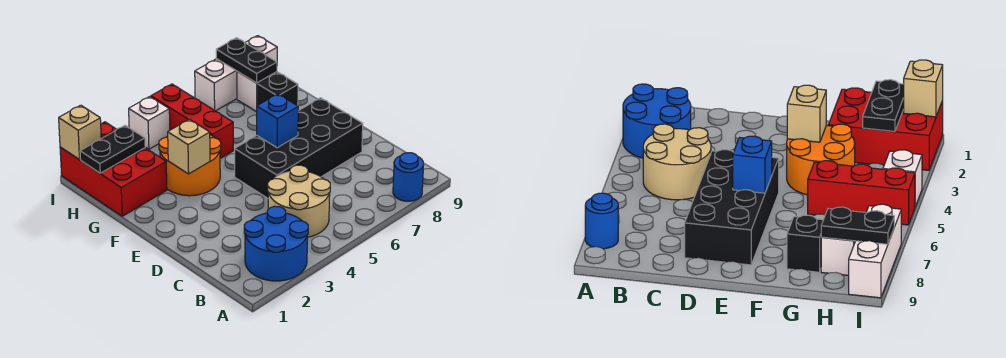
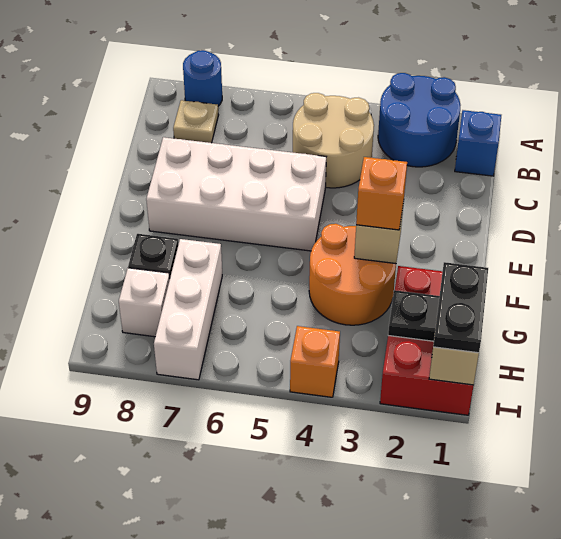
none -> tan 1x1 plate [173,100,218,143]
black 2x4 brick [235,98,363,198] -> white 2x4 brick [146,137,326,251]
blue 1x1 brick [257,94,298,148] -> blue 1x1 brick moved to [455,110,501,176]
none -> orange 1x1 brick [356,157,407,230]
red 1x3 brick [151,84,233,158] -> none
black 1x2 plate [216,38,277,83] -> black 1x2 plate moved to [433,262,488,353]
white 1x1 brick [129,97,170,149] -> orange 1x1 brick [290,326,340,397]
white 1x3 brick [195,36,277,111] -> white 1x3 brick turned to [154,239,222,380]

